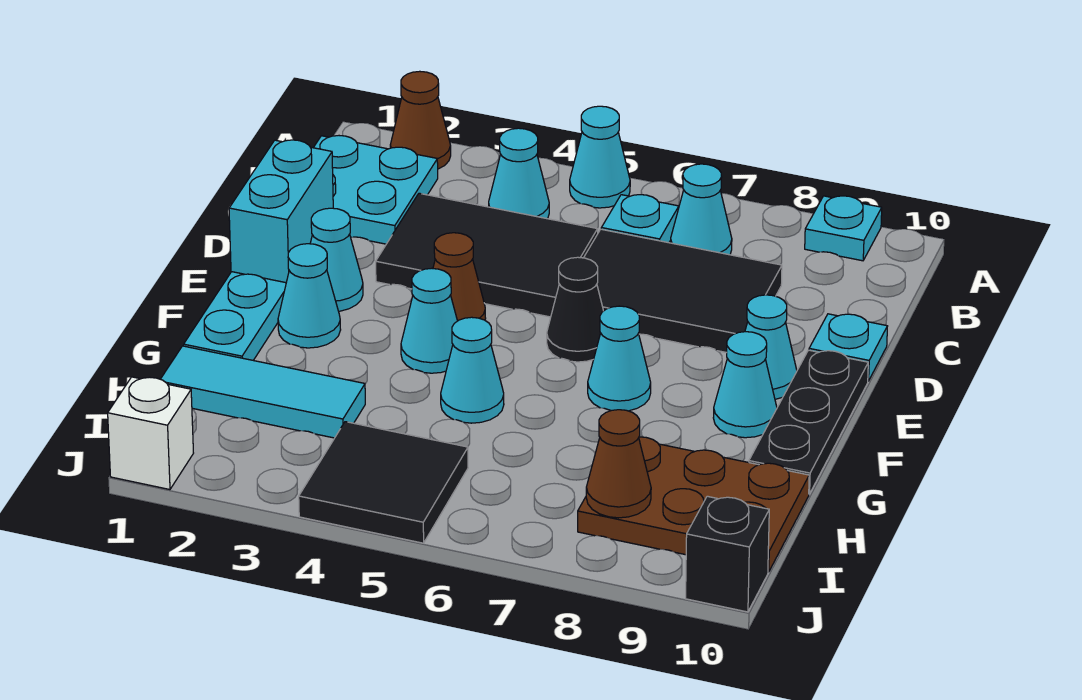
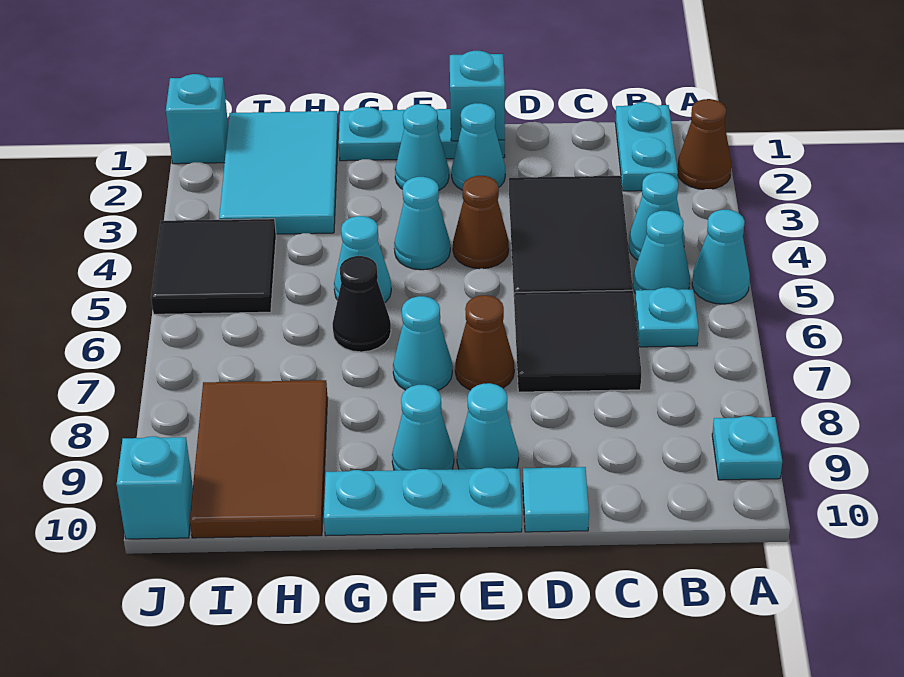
cyan 2x2 plate [314,136,438,244] -> cyan 1x2 plate [615,102,678,191]
cyan 1x1 cone [671,164,732,255] -> cyan 1x1 cone moved to [633,211,690,293]
black 2x3 tile [584,229,782,353] -> black 2x2 tile [514,290,641,392]
cyan 1x2 brick [229,140,333,283] -> cyan 1x1 brick [450,51,505,141]
cyan 1x1 plate [809,314,888,381] -> cyan 1x1 tile [523,467,589,532]
black 1x1 cone [547,257,603,362] -> black 1x1 cone moved to [333,256,391,352]
black 1x3 plate [749,350,868,494] -> cyan 1x3 plate [324,468,522,536]
cyan 1x3 tile [161,346,365,438] -> cyan 2x3 tile [219,111,338,234]
brown 2x3 plate [578,437,809,572] -> brown 2x3 tile [190,380,328,538]
brown 1x1 cone [586,410,651,518] -> brown 1x1 cone moved to [455,295,514,390]
white 1x1 brick [108,377,193,490] -> cyan 1x1 brick [166,74,228,164]
black 1x1 brick [686,496,769,612] -> cyan 1x1 brick [117,436,193,539]

